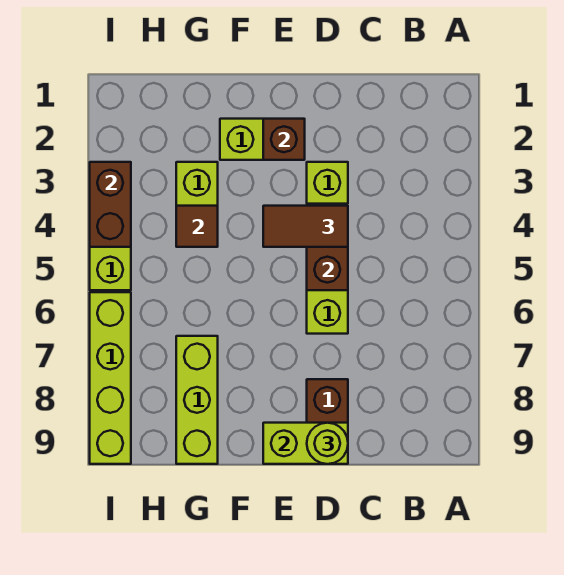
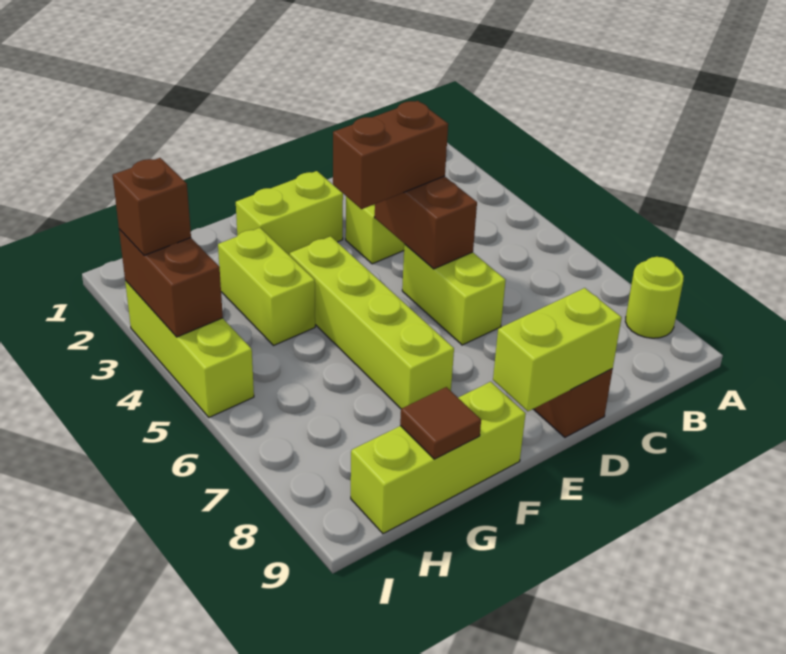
brown 1x2 tile [263,206,348,247] -> brown 1x2 brick [333,101,448,209]
lime 1x1 round brick [307,423,348,464] -> lime 1x1 round brick moved to [626,257,684,338]
brown 1x1 brick [263,119,305,160] -> brown 1x1 brick moved to [113,158,191,255]
brown 1x1 tile [176,206,218,247] -> brown 1x1 tile moved to [400,387,481,459]
lime 1x3 brick [176,336,218,464] -> lime 1x3 brick turned to [351,382,526,534]
lime 1x4 brick [90,292,131,464] -> lime 1x4 brick moved to [290,236,454,409]

